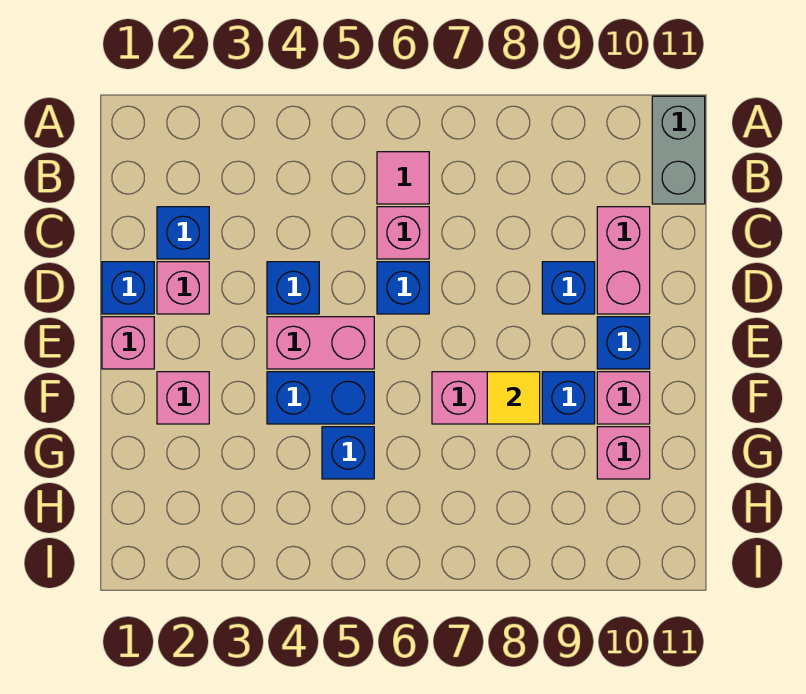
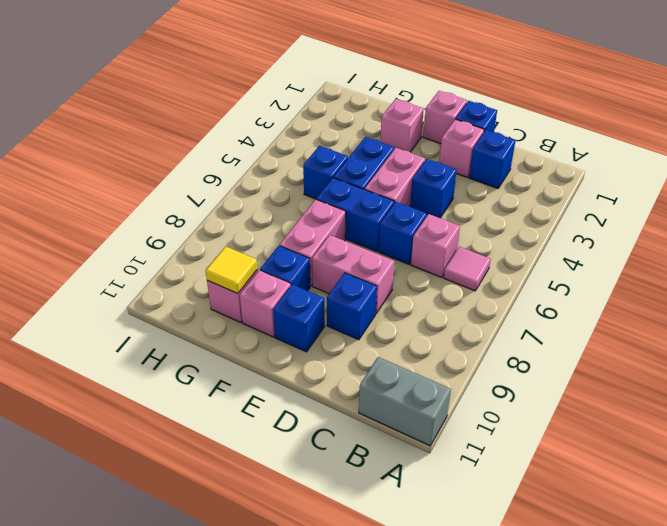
pink 1x2 brick [597,207,650,314] -> pink 1x2 brick moved to [312,235,394,313]
none -> blue 1x2 brick [316,178,394,251]
yellow 1x1 tile [487,372,540,424] -> yellow 1x1 tile moved to [206,246,257,294]

